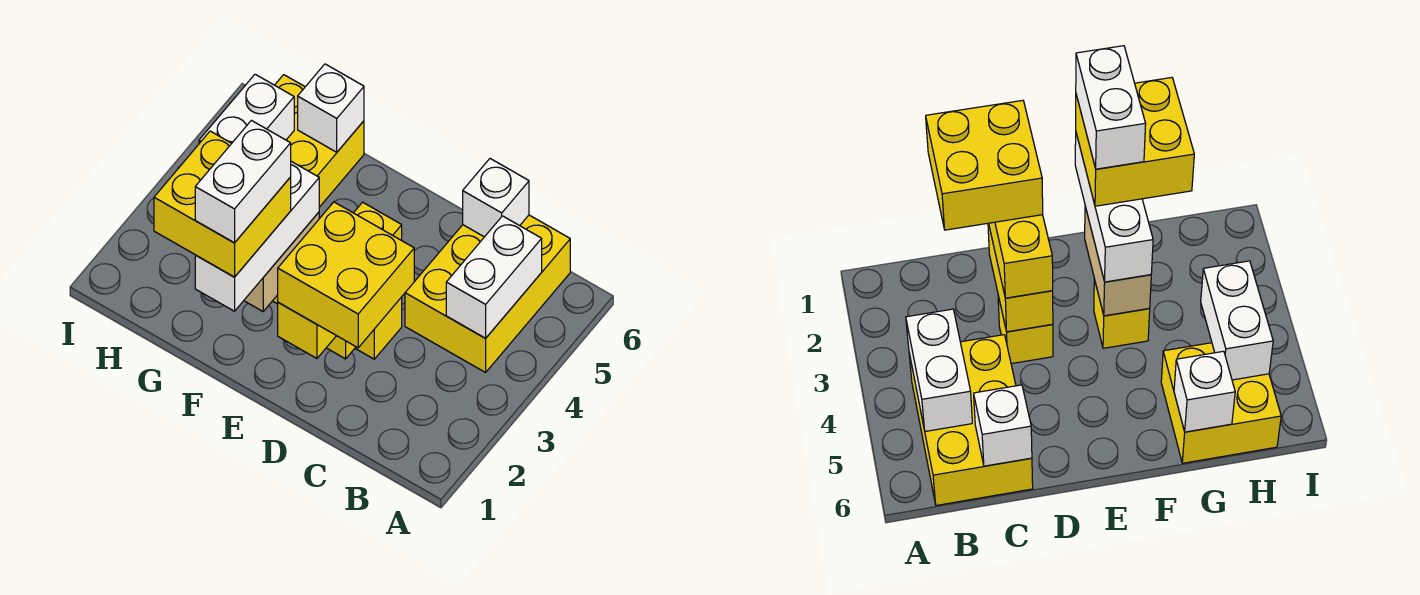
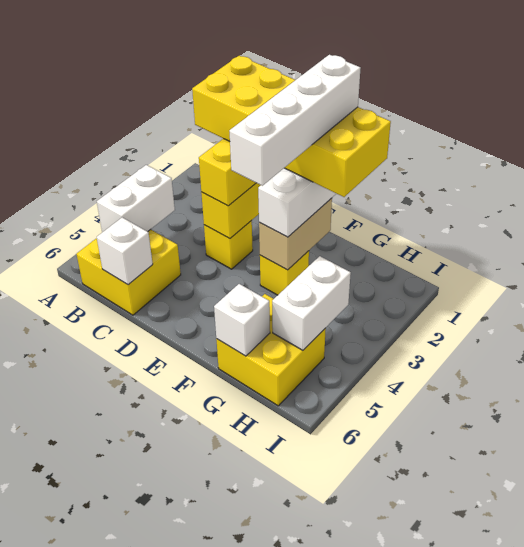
yellow 2x3 brick [405,215,570,372] -> yellow 2x2 brick [77,229,181,315]
white 1x2 brick [195,120,291,243] -> white 1x4 brick [229,55,361,186]

